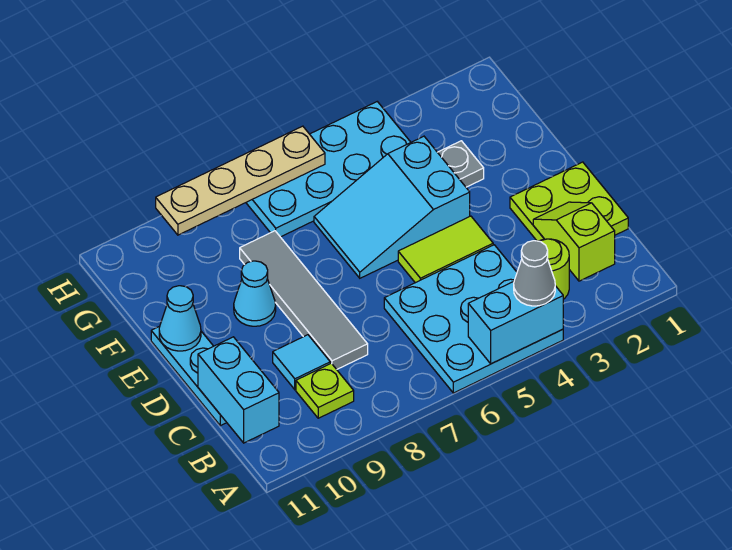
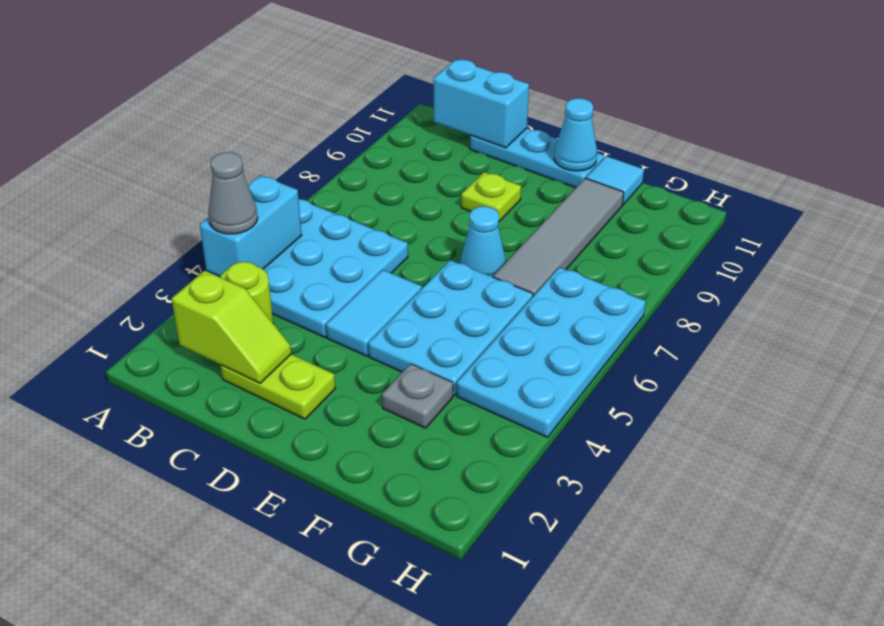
lime 1x1 plate [296,363,354,418] -> lime 1x1 plate moved to [461,172,521,221]
lime 2x2 plate [510,162,628,241] -> lime 1x2 plate [221,354,335,419]
grey 1x4 tile [240,231,368,369] -> grey 1x4 tile turned to [493,178,624,296]
cyan 1x1 tile [273,335,330,390] -> cyan 1x1 tile moved to [586,156,644,205]
lime 1x2 tile [398,216,493,283] -> cyan 1x2 tile [326,270,422,356]
cyan 2x3 slope [314,136,470,278] -> cyan 2x3 plate [368,260,533,395]
cyan 1x1 cone [234,261,276,326] -> cyan 1x1 cone moved to [460,206,506,277]
tan 1x4 plate [156,126,325,235] -> none

